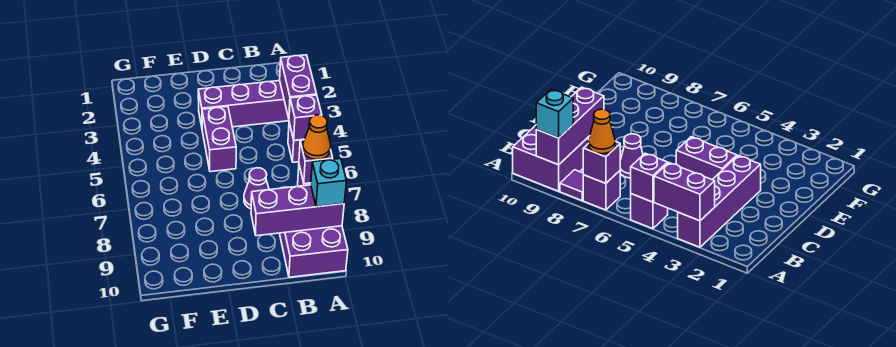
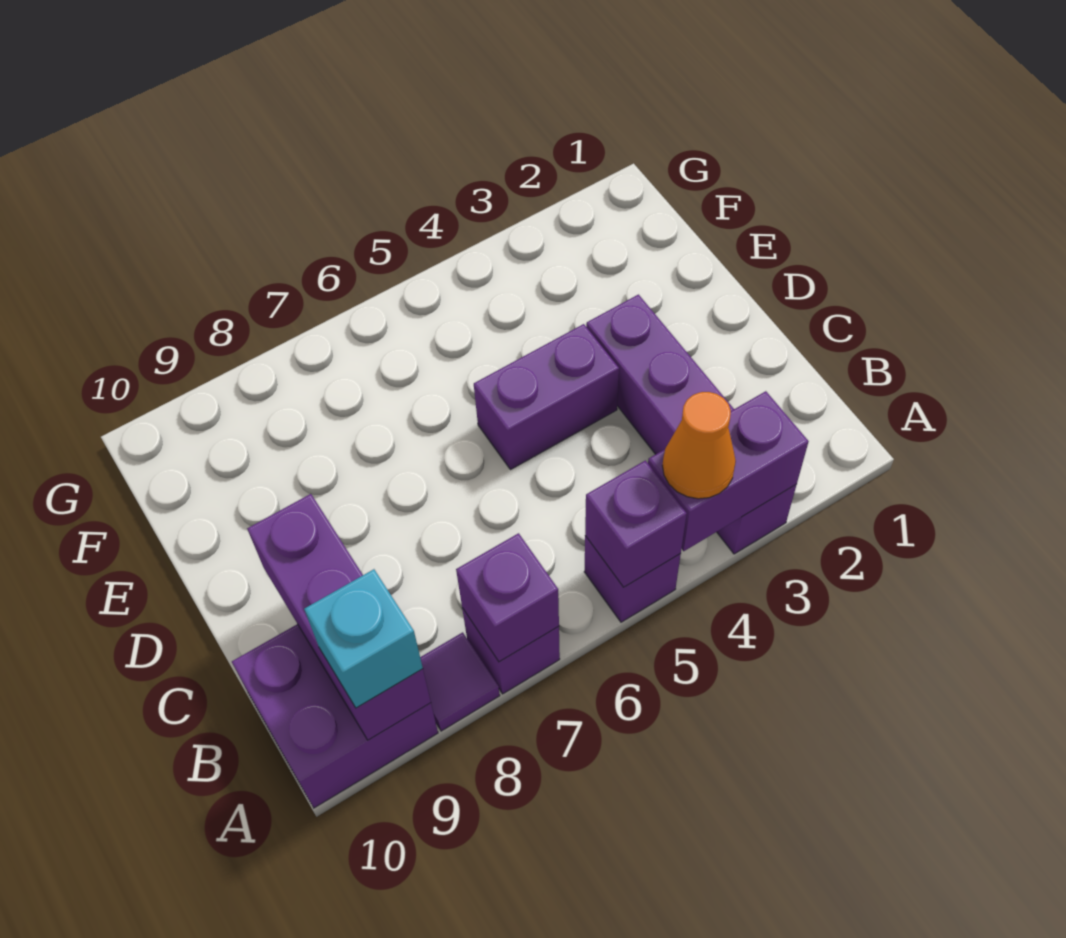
orange 1x1 cone [303,115,331,160] -> orange 1x1 cone moved to [662,392,736,499]
purple 1x1 cone [244,168,269,209] -> none

